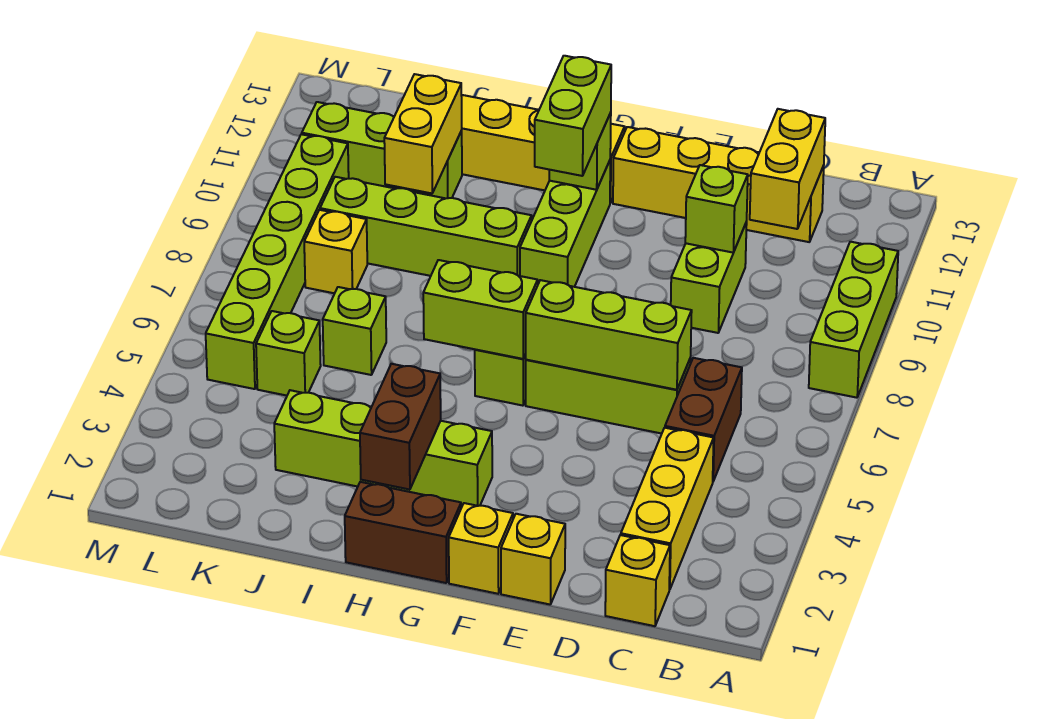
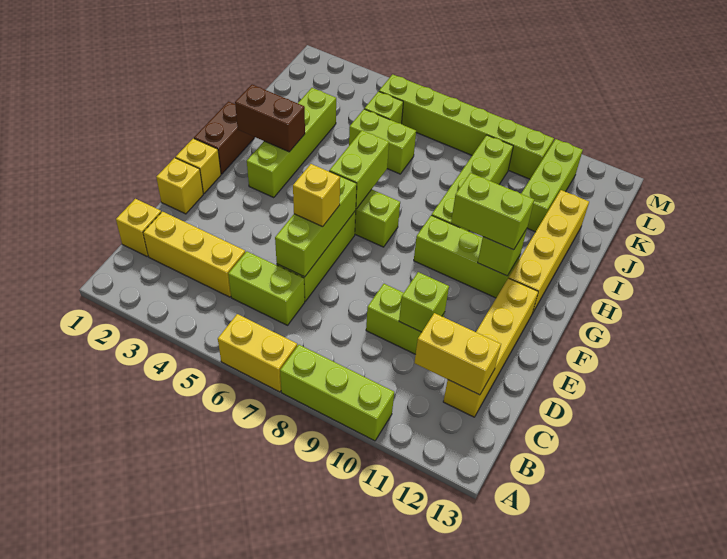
brown 1x2 brick [665,358,742,481] -> lime 1x2 brick [228,251,305,325]
lime 1x1 brick [323,287,386,375] -> lime 1x2 brick [349,109,416,174]
yellow 1x2 brick [384,74,462,193] -> yellow 1x2 brick moved to [218,314,297,392]
yellow 1x1 brick [304,210,367,293] -> yellow 1x1 brick moved to [293,164,340,227]

